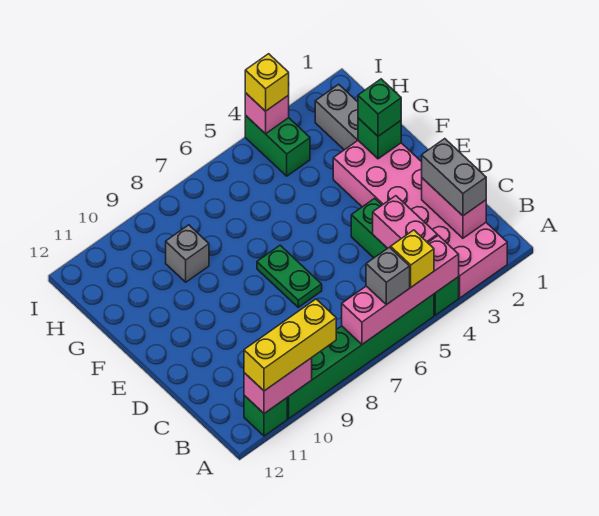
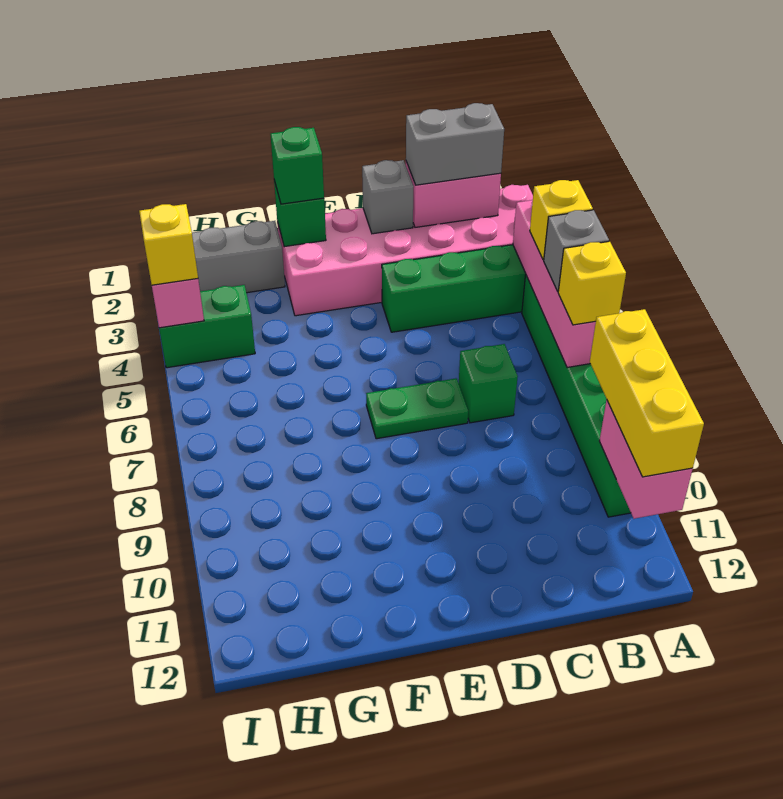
none -> yellow 1x1 brick [558,241,626,325]
green 1x1 brick [244,395,287,436] -> green 1x1 brick moved to [459,344,518,423]
pink 1x2 brick [373,196,437,248] -> none
grey 1x1 brick [166,225,209,282] -> grey 1x1 brick moved to [362,160,414,234]

